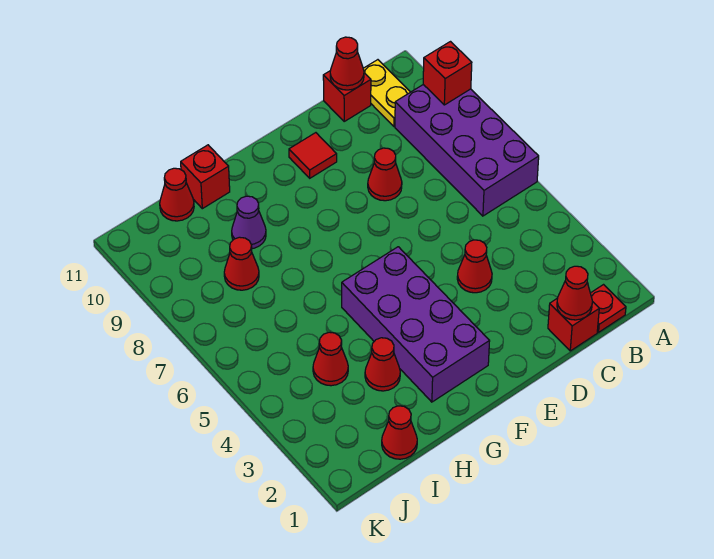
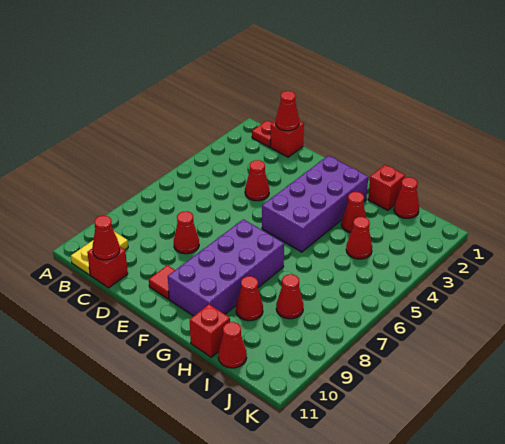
purple 2x4 brick [395,85,539,216] -> purple 2x4 brick moved to [168,219,284,316]
red 1x1 brick [423,42,472,105] -> red 1x1 brick moved to [368,165,405,210]
purple 1x1 cone [232,196,266,249] -> red 1x1 cone [236,276,263,321]

